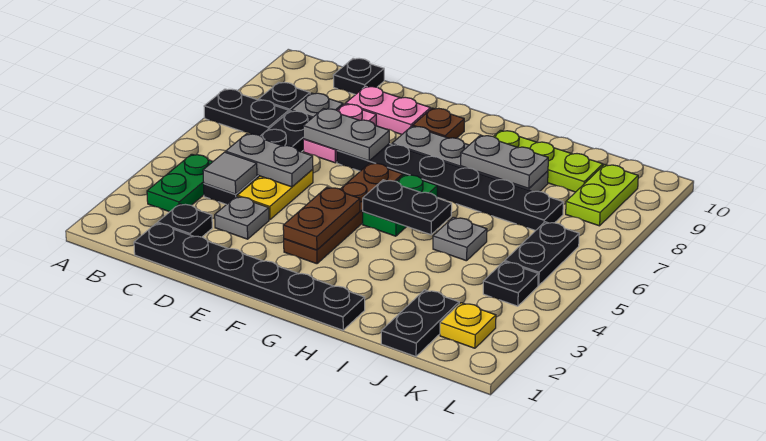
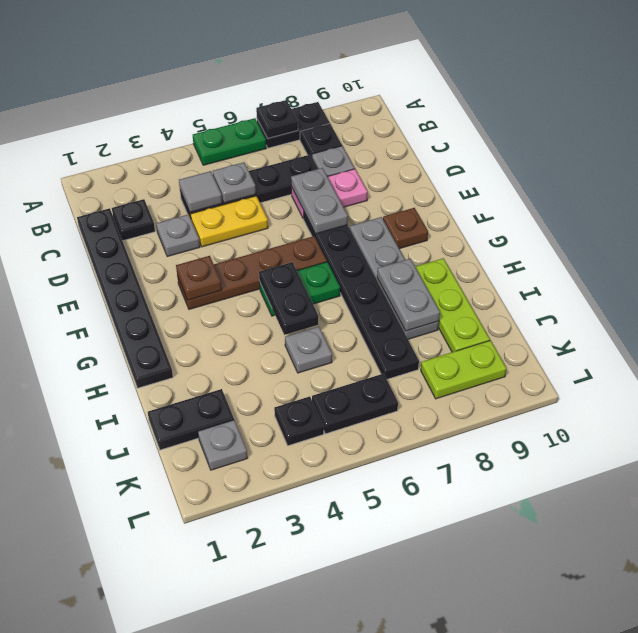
black 1x2 plate [204,89,289,136] -> black 1x2 plate turned to [257,102,330,148]
green 1x2 plate [147,154,213,212] -> green 1x2 plate moved to [193,118,266,165]
grey 1x2 plate [226,134,313,187] -> grey 1x1 plate [213,162,256,203]
black 1x1 plate [333,58,384,95] -> black 1x1 plate moved to [256,100,298,139]
pink 1x2 plate [346,86,431,134] -> none
brown 1x2 plate [283,187,360,250] -> brown 1x1 plate [176,256,222,300]
yellow 1x1 plate [440,303,496,348] -> grey 1x1 plate [198,420,247,470]

